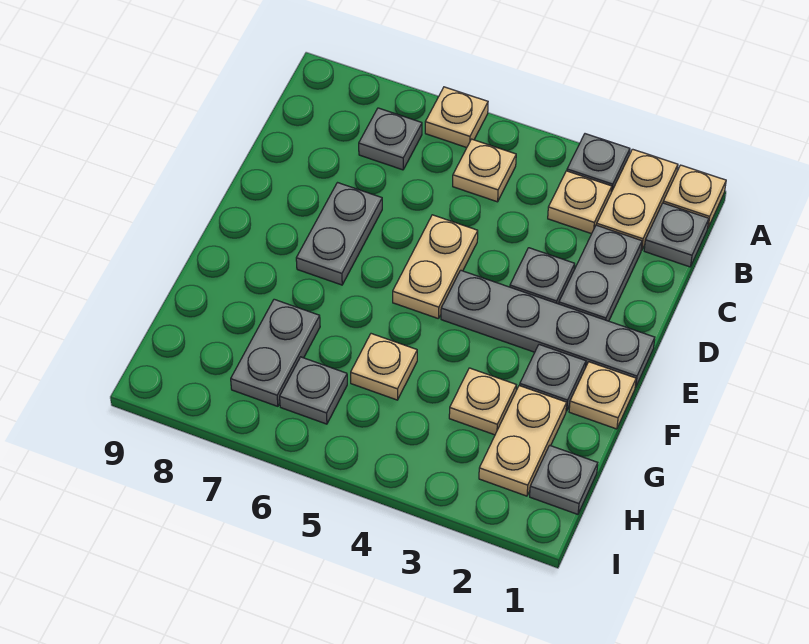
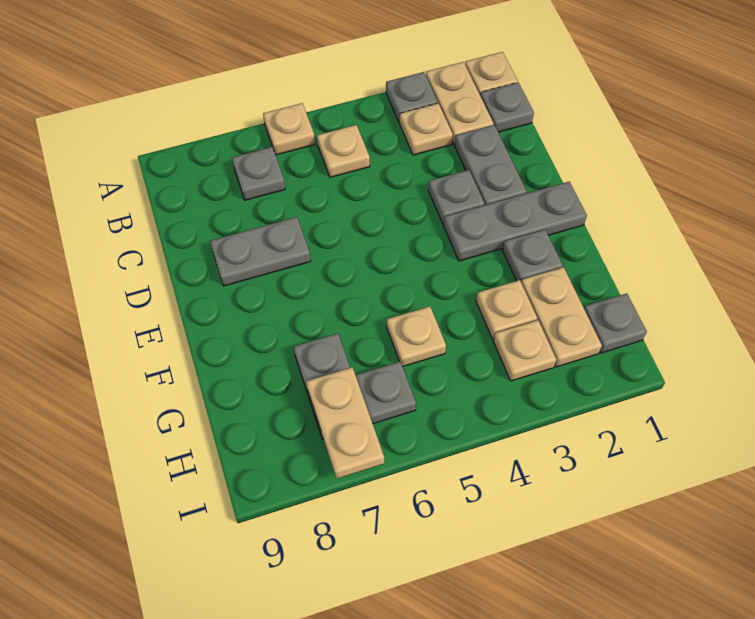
tan 1x2 plate [393,215,478,319] -> tan 1x2 plate moved to [306,367,384,479]
grey 1x2 plate [296,183,382,285] -> grey 1x2 plate turned to [210,217,311,286]
grey 1x4 plate [441,270,655,387] -> grey 1x3 plate [444,182,587,261]
tan 1x1 plate [569,362,636,429] -> tan 1x1 plate moved to [493,320,556,381]

